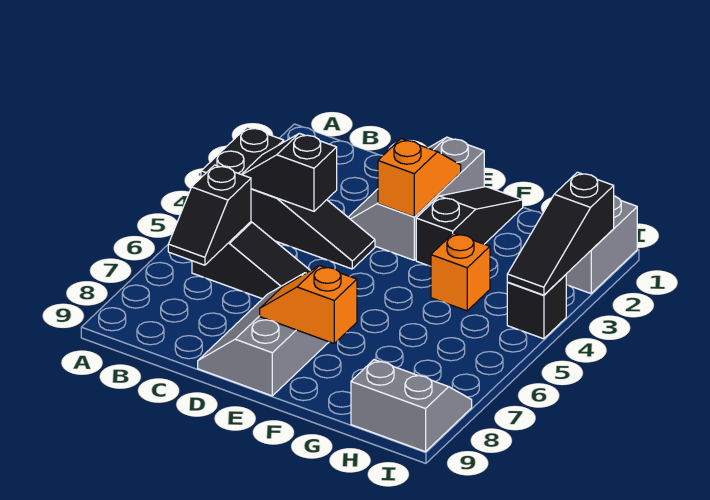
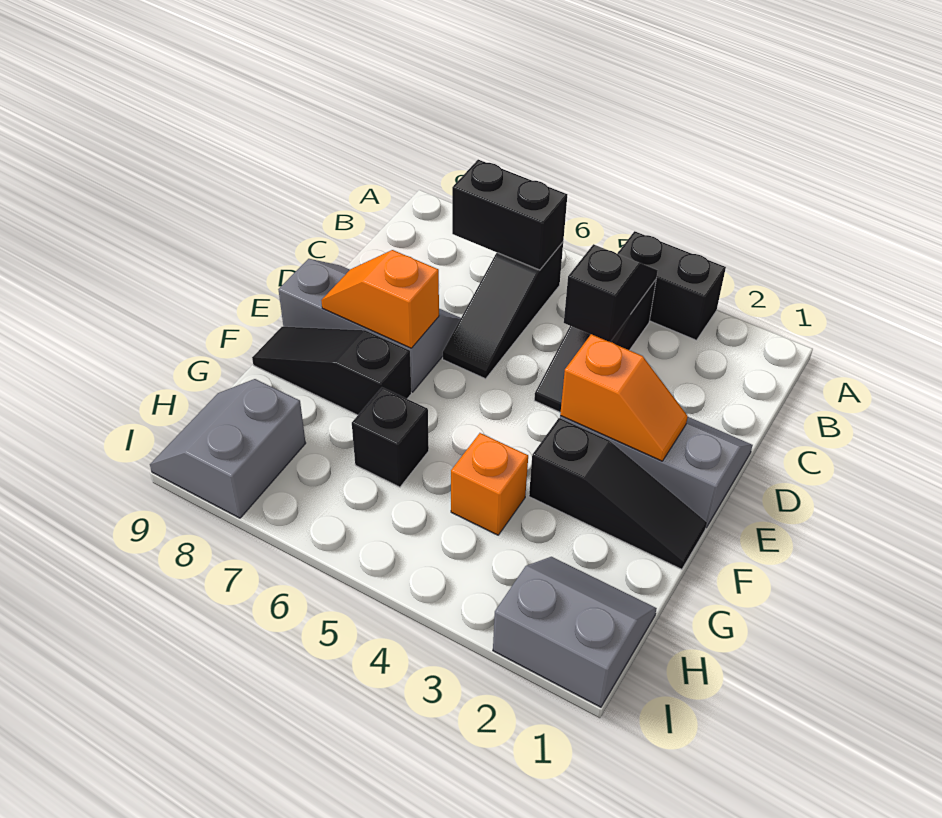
black 1x2 slope [168,165,251,265] -> black 1x2 brick [452,160,567,270]
orange 1x2 slope [260,266,357,343] -> orange 1x2 slope turned to [321,250,439,348]
grey 2x2 slope [351,360,472,452] -> grey 2x2 slope turned to [150,379,306,518]
black 1x3 slope [507,172,614,295] -> black 1x3 slope moved to [252,327,411,415]
black 1x1 brick [507,275,566,339] -> black 1x1 brick moved to [352,388,429,487]

